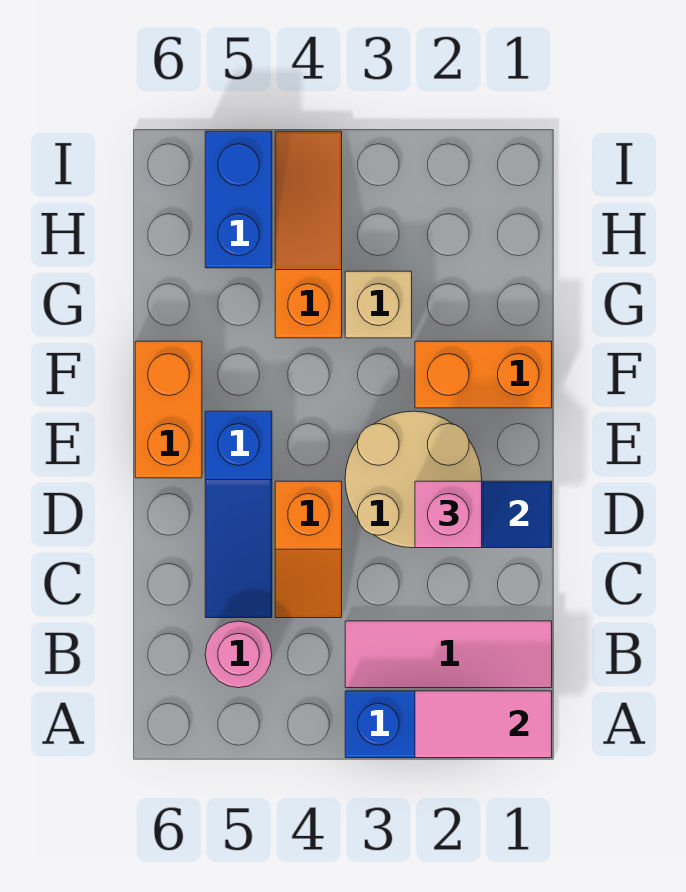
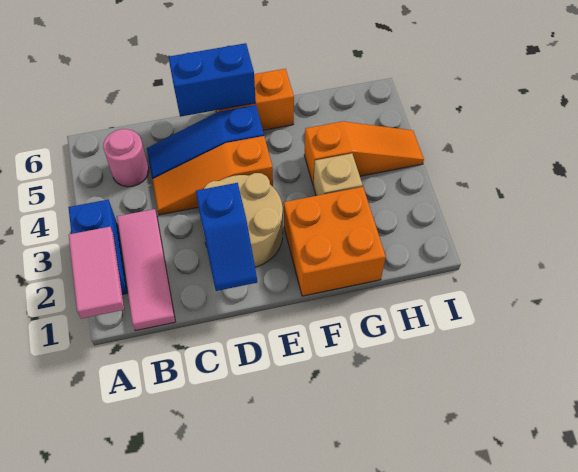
orange 1x2 slope [275,481,342,618] -> orange 1x3 slope [152,136,273,215]
pink 1x1 brick [415,481,482,548] -> none
orange 1x2 brick [415,341,552,408] -> orange 2x2 brick [284,187,386,296]
blue 1x2 brick [205,131,272,268] -> blue 1x2 brick moved to [168,43,256,117]

